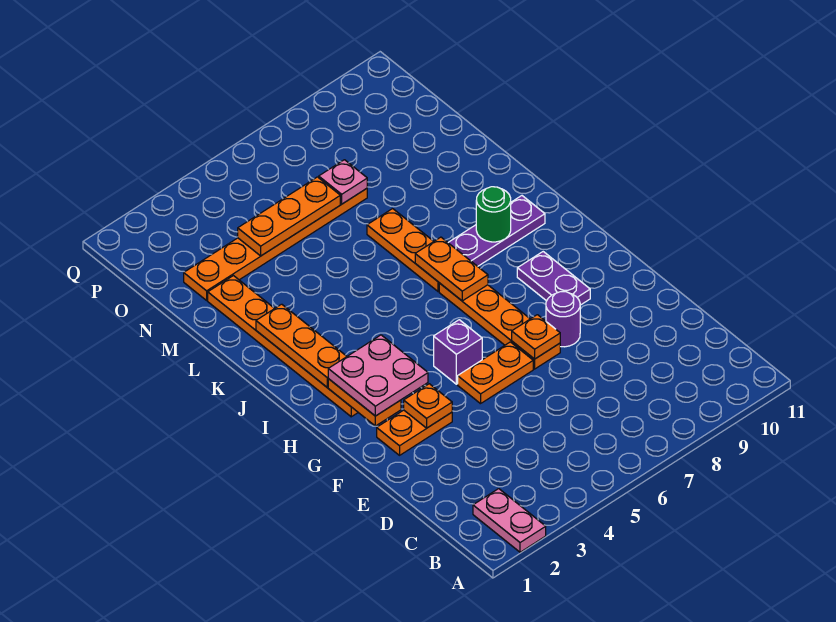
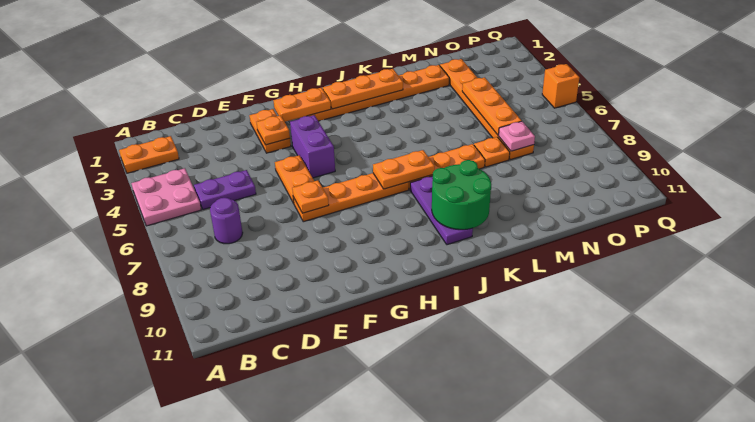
pink 1x2 plate [473,489,546,552] -> orange 1x2 plate [119,136,179,173]
purple 1x1 round brick [546,292,580,347] -> purple 1x1 round brick moved to [210,198,243,244]
pink 2x2 plate [328,335,428,416] -> pink 2x2 plate moved to [131,168,201,226]
purple 1x1 brick [434,320,482,384] -> purple 1x2 brick [290,115,335,178]
purple 1x2 plate [517,252,590,305] -> purple 1x2 plate moved to [194,170,256,210]
green 1x1 round brick [476,187,511,242] -> green 2x2 round brick [432,160,491,230]
none -> orange 1x1 plate [474,137,510,167]
none -> orange 1x1 brick [542,64,579,108]

